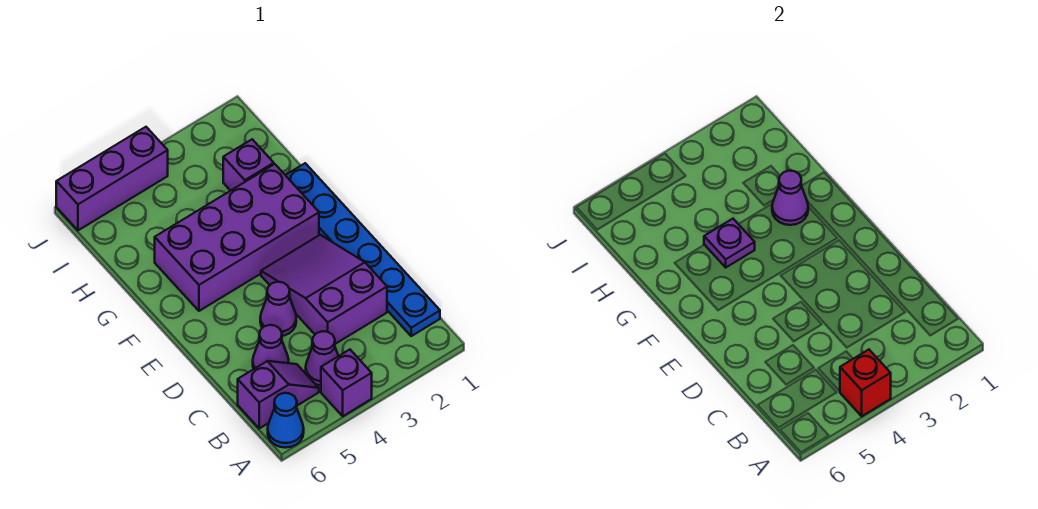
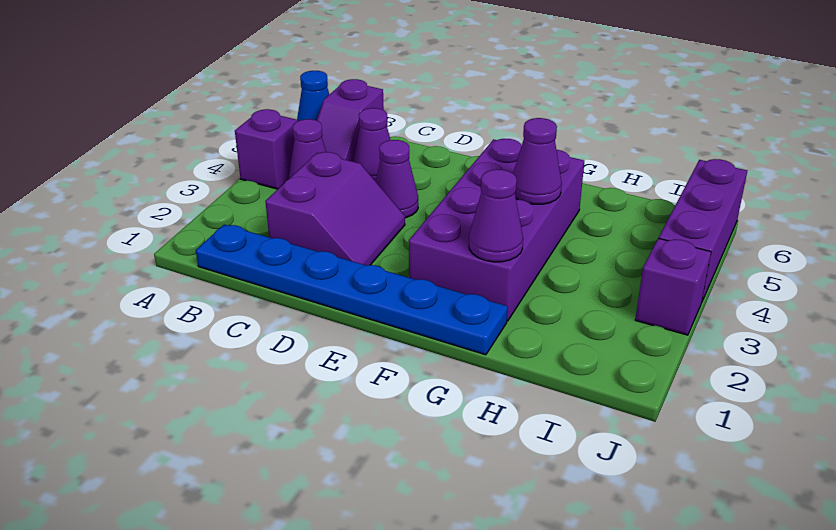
red 1x1 brick [840,350,891,416] -> none
purple 2x3 slope [261,235,387,344] -> purple 2x2 slope [265,152,405,265]
purple 1x1 plate [704,219,755,267] -> purple 1x1 cone [513,118,562,204]
purple 1x1 brick [223,139,274,191] -> purple 1x1 brick moved to [635,238,711,335]

